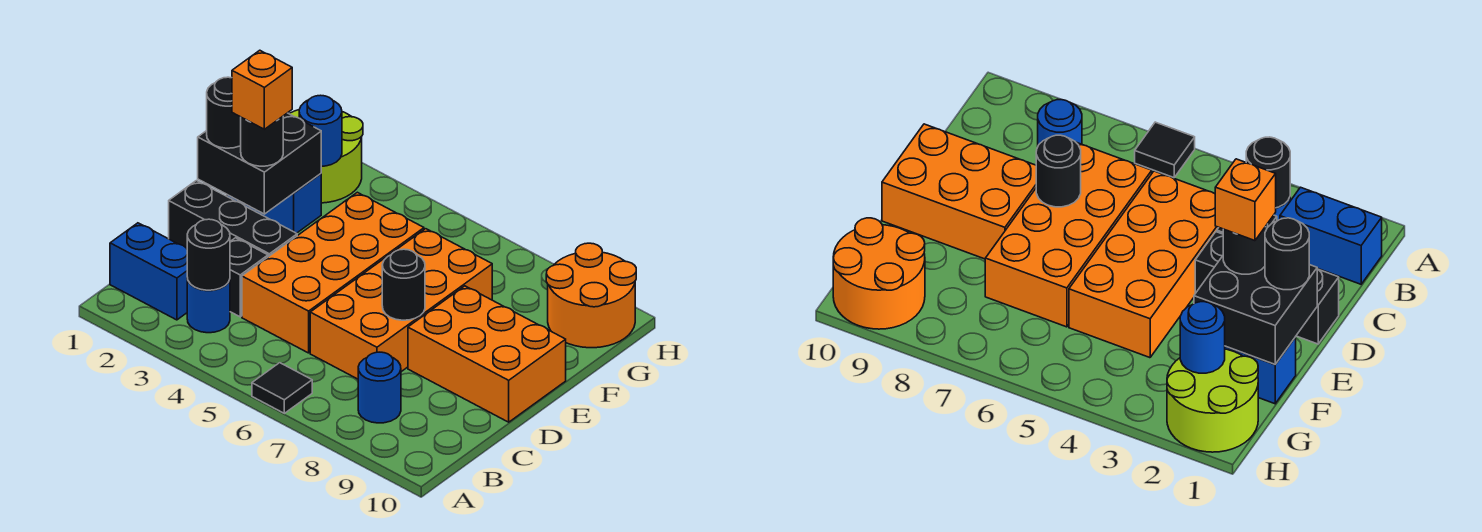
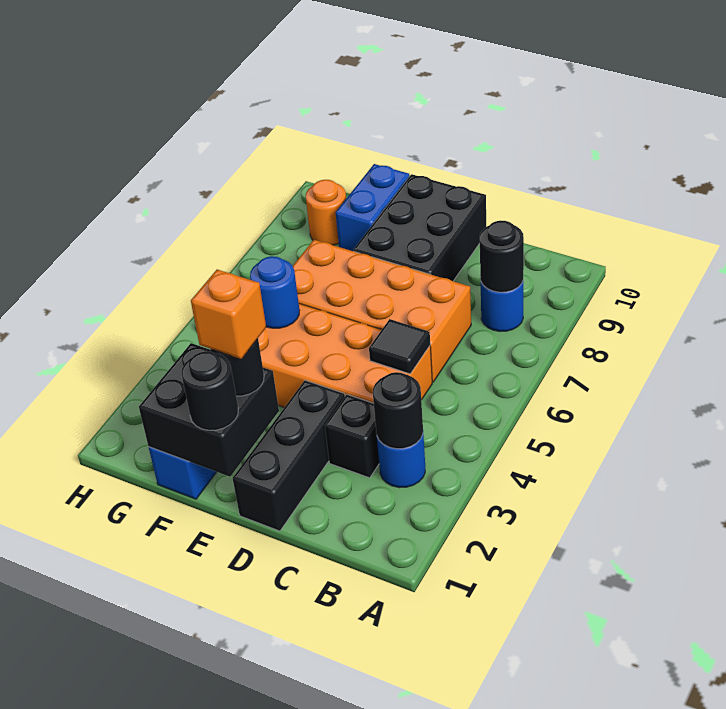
black 1x1 tile [252,363,312,413] -> black 1x1 tile moved to [369,319,430,374]
blue 1x2 brick [110,223,187,320] -> blue 1x2 brick moved to [336,164,410,251]
black 1x1 round brick [382,249,425,320] -> black 1x1 round brick moved to [480,220,524,292]
orange 2x3 brick [408,286,566,422] -> black 2x3 brick [353,174,486,281]
lime 2x2 round brick [289,100,363,203] -> none
blue 1x1 round brick [299,95,342,166] -> blue 1x1 round brick moved to [250,256,300,328]
orange 2x2 round brick [546,243,636,348] -> orange 1x1 round brick [306,180,346,245]

